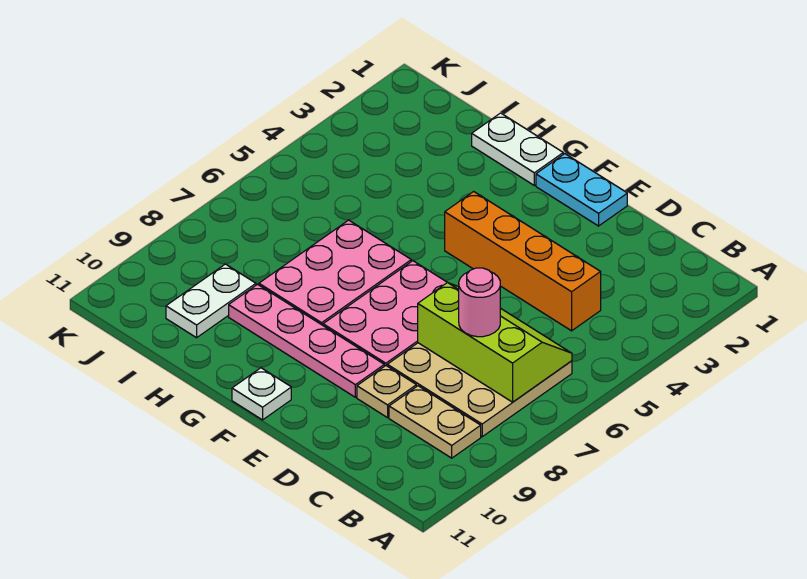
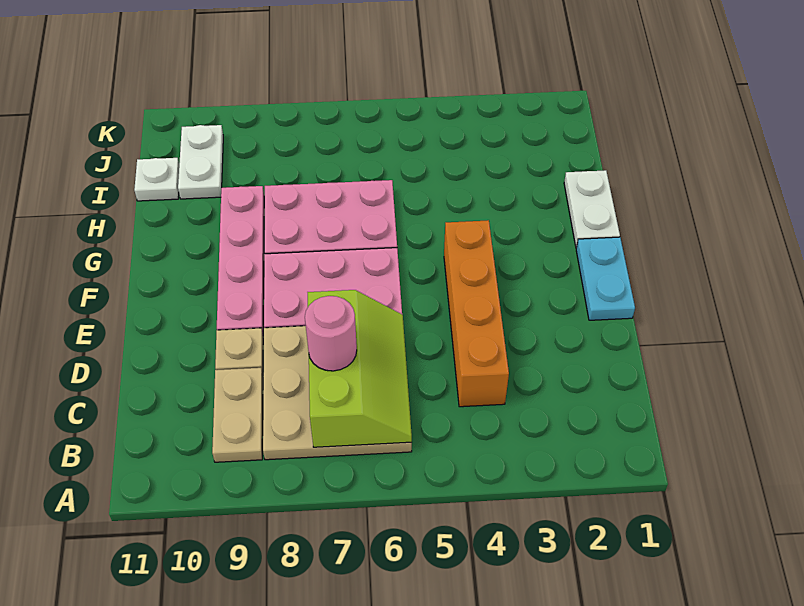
white 1x1 plate [232,368,291,420] -> white 1x1 plate moved to [134,158,179,201]
white 1x2 plate [166,264,256,338] -> white 1x2 plate turned to [178,125,223,199]

